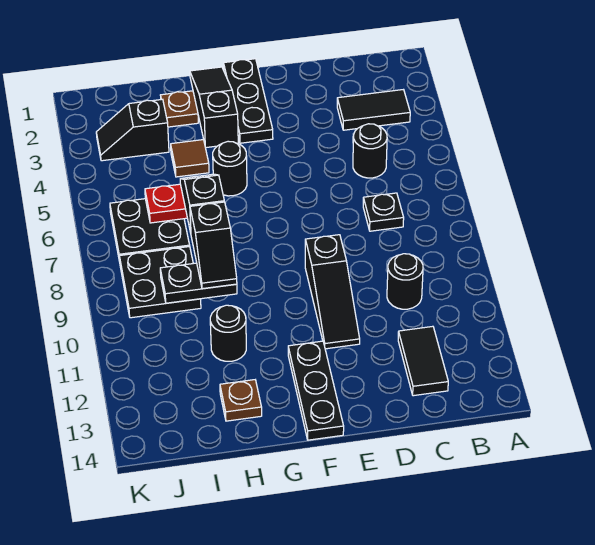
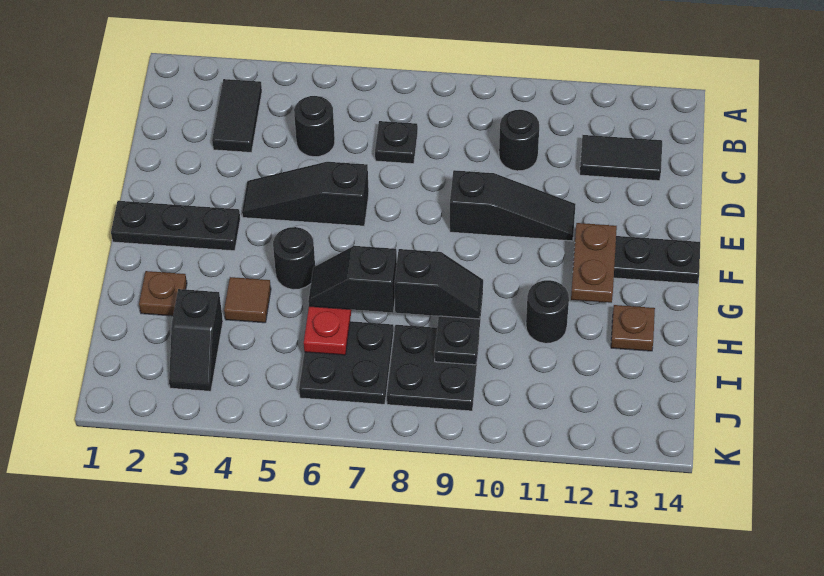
none -> brown 1x2 plate [571,223,617,303]
black 1x3 slope [190,67,238,148] -> black 1x3 slope moved to [242,162,369,226]

